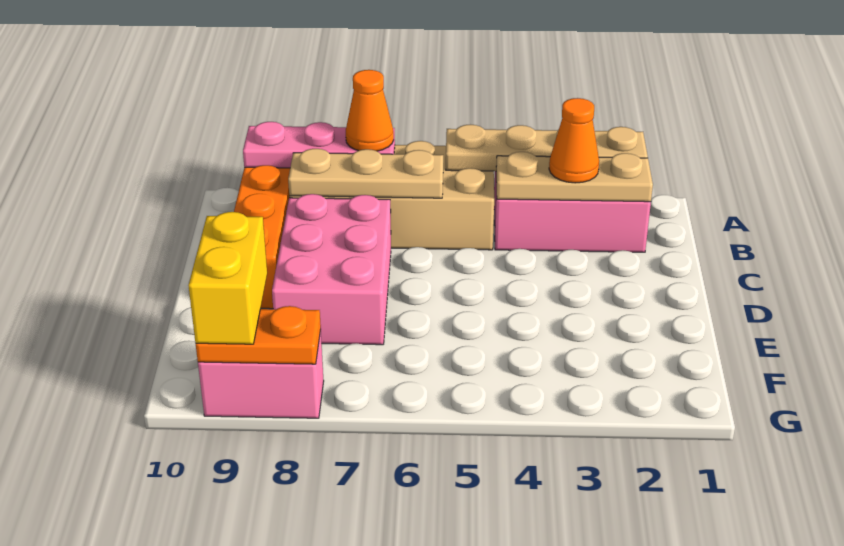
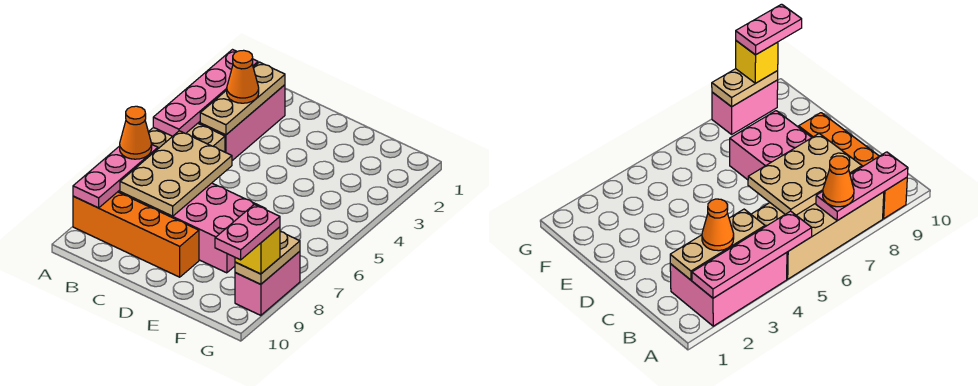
tan 1x4 plate [446,125,648,171] -> pink 1x4 plate [153,50,258,136]
tan 1x3 plate [288,149,443,198] -> tan 2x3 plate [120,131,232,216]
yellow 1x2 brick [188,212,267,344] -> yellow 1x1 brick [235,227,280,274]
orange 1x2 plate [196,306,321,364] -> tan 1x2 plate [235,231,300,284]
none -> pink 1x2 plate [215,204,280,260]

